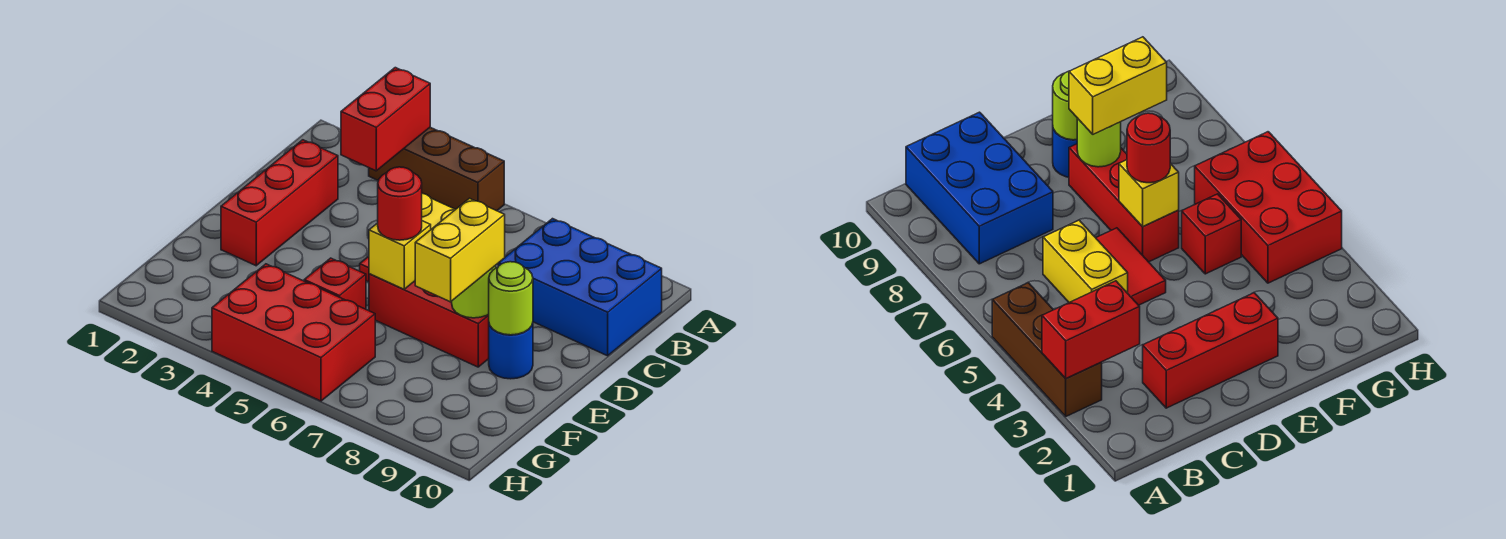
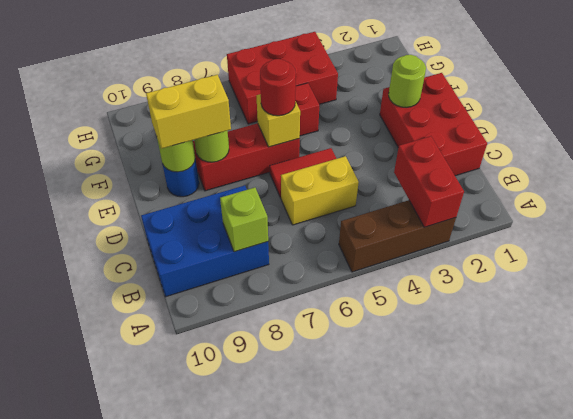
none -> lime 1x1 brick [220,188,268,252]
red 1x3 brick [221,140,338,266] -> red 2x3 brick [380,73,487,176]
none -> lime 1x1 round brick [389,55,426,108]
yellow 1x2 brick [415,198,505,302] -> yellow 1x2 brick turned to [146,75,231,149]

